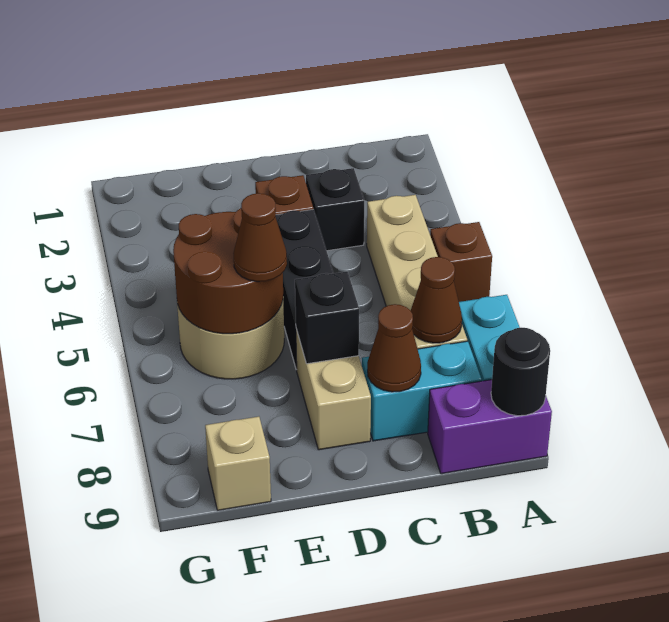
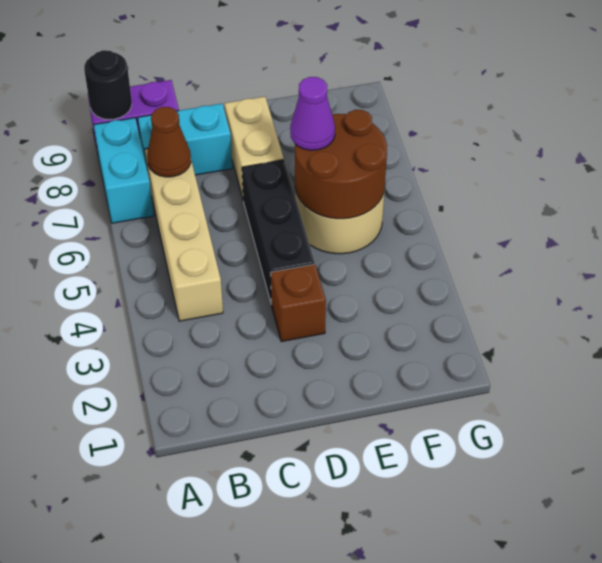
brown 1x1 brick [430,222,492,302] -> none
black 1x1 brick [306,168,364,251] -> none
brown 1x1 cone [367,304,421,392] -> none
black 1x1 brick [295,272,359,364] -> none
brown 1x1 cone [233,193,287,282] -> purple 1x1 cone [290,77,335,150]
tan 1x1 brick [205,417,271,510] -> none

